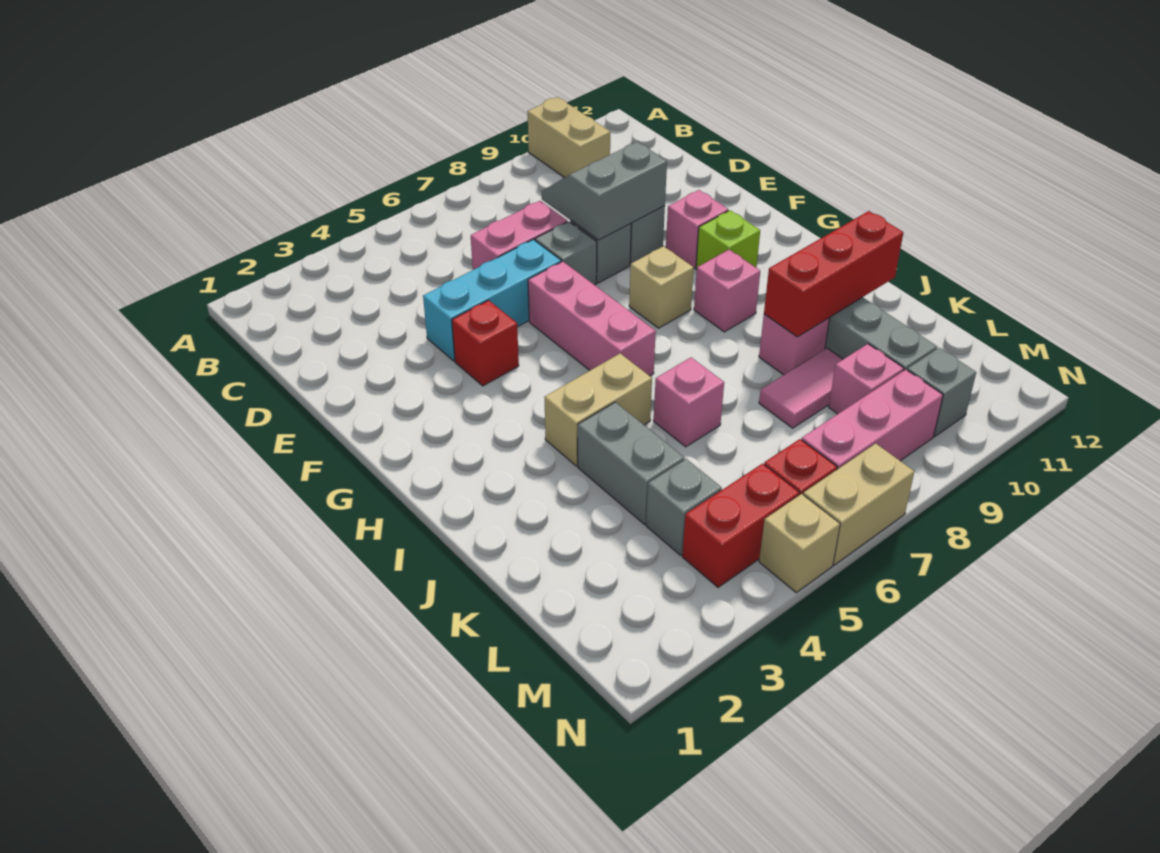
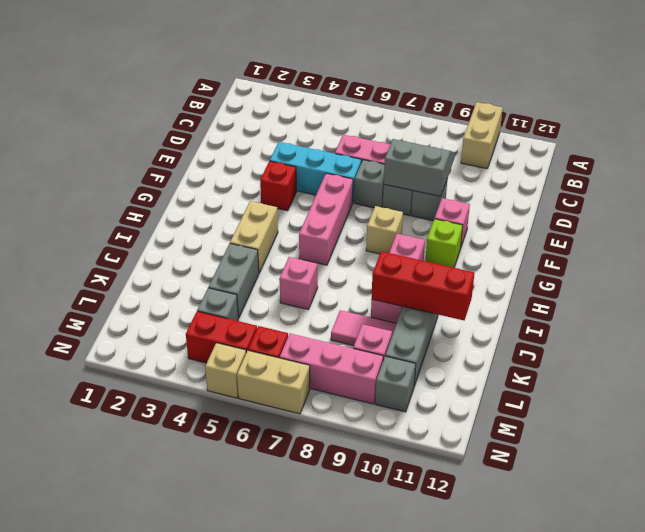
tan 1x2 brick [544,353,652,466] -> tan 1x2 brick turned to [230,201,278,273]

